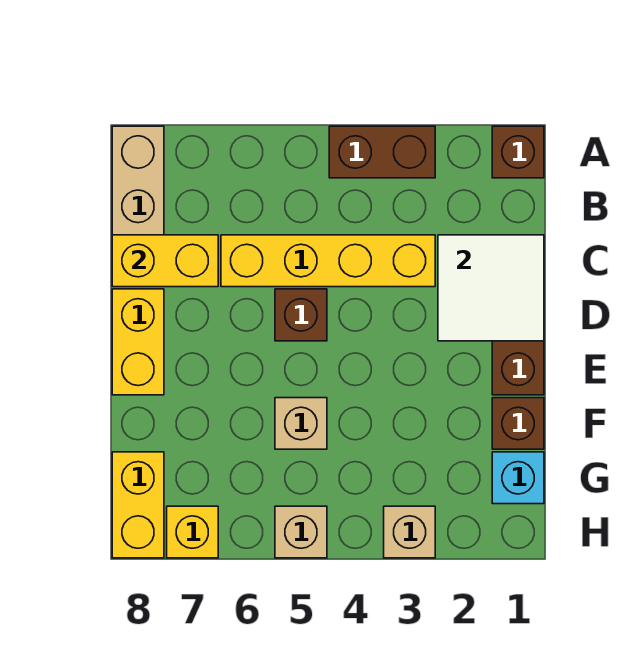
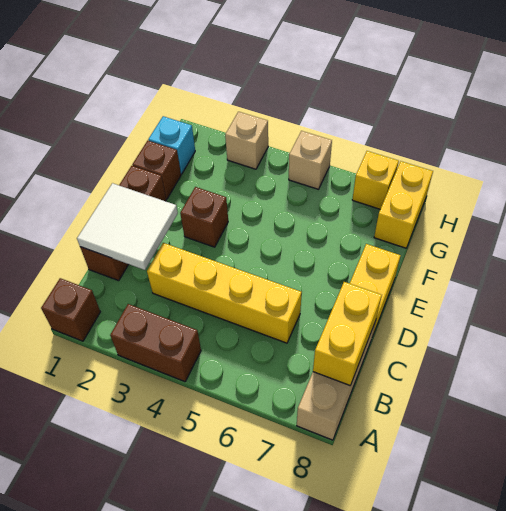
yellow 1x2 brick [112,235,218,287] -> yellow 1x2 brick turned to [313,282,382,385]
brown 1x1 brick [275,289,327,341] -> brown 1x1 brick moved to [180,187,228,247]
tan 1x1 brick [275,398,327,449] -> none

